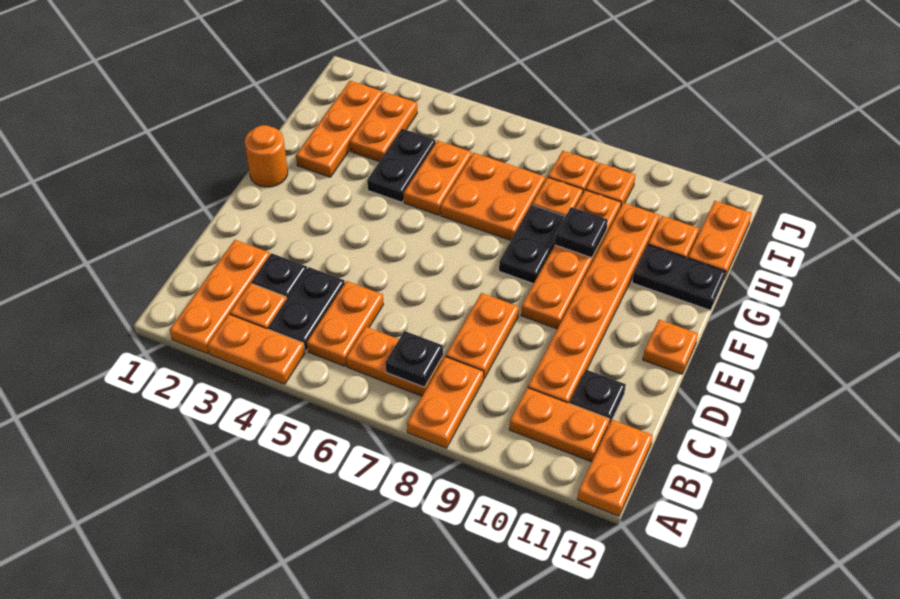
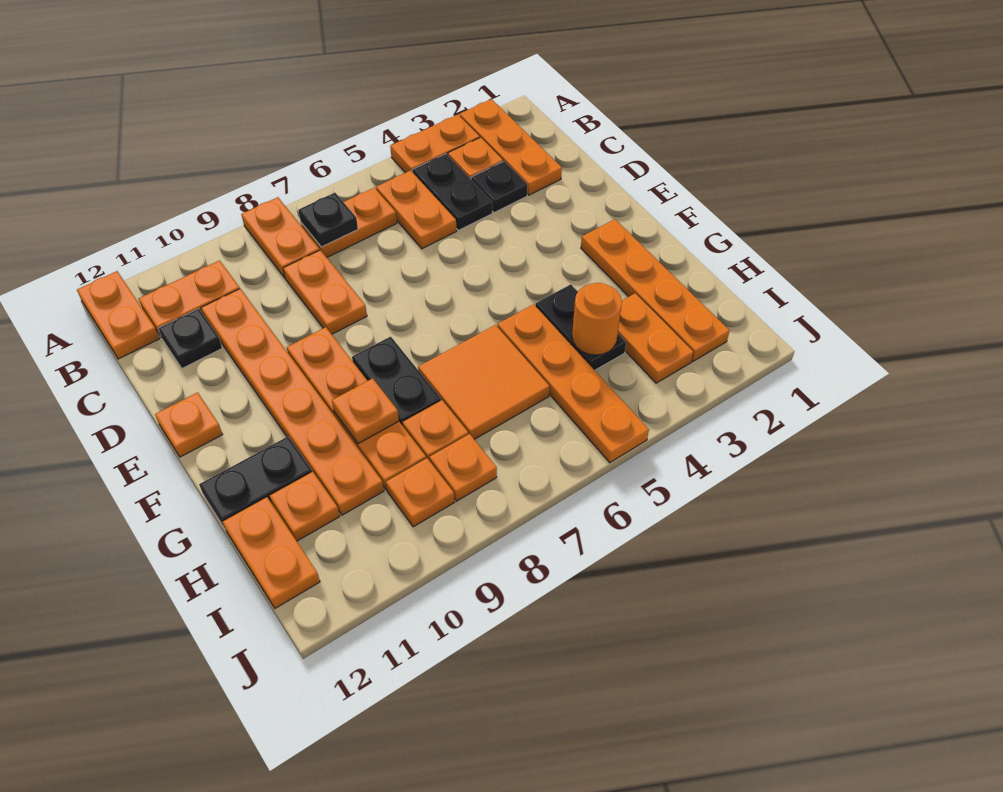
orange 1x1 round brick [245,125,288,187] -> orange 1x1 round brick moved to [572,283,622,355]
orange 1x3 plate [296,81,383,177] -> orange 1x4 plate [581,219,729,362]
orange 1x2 plate [404,141,472,215] -> orange 1x4 plate [497,304,649,463]
orange 2x2 plate [441,153,545,240] -> orange 2x2 tile [418,325,549,439]
black 1x1 plate [555,207,608,258] -> orange 1x1 plate [332,378,399,444]

